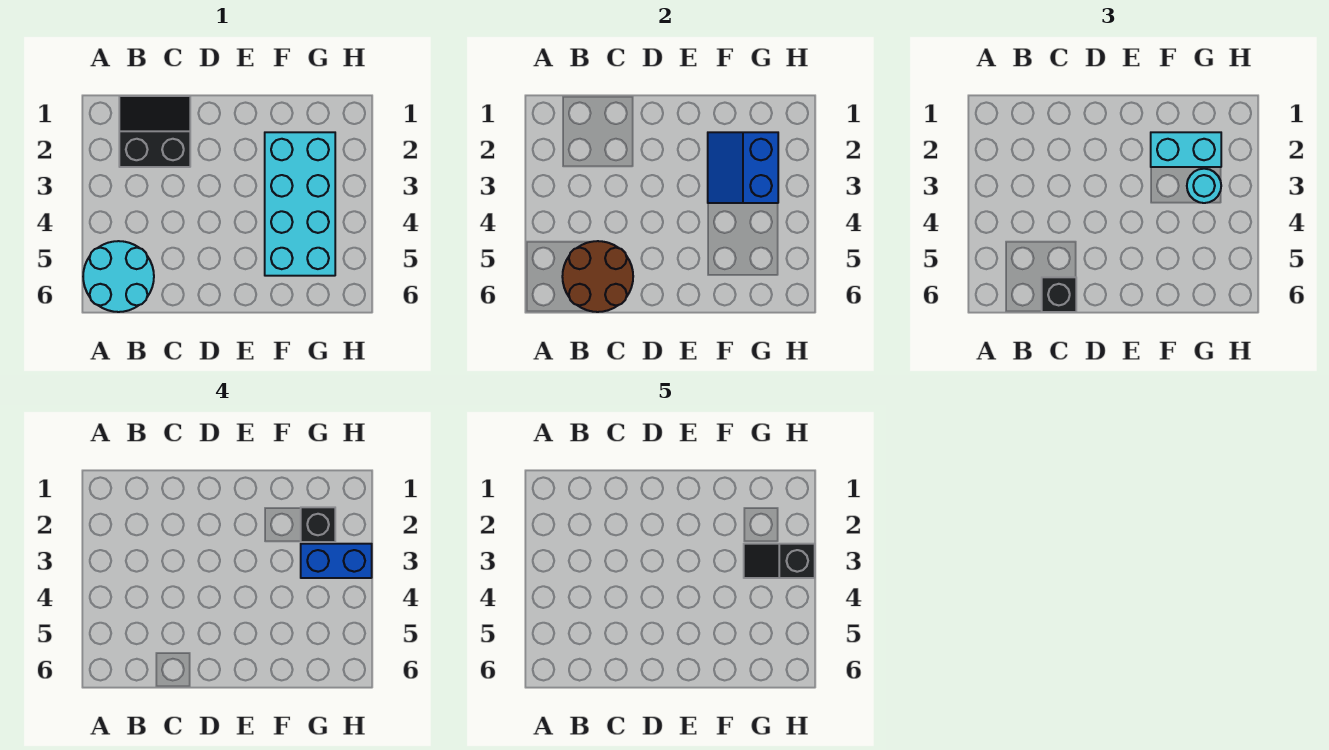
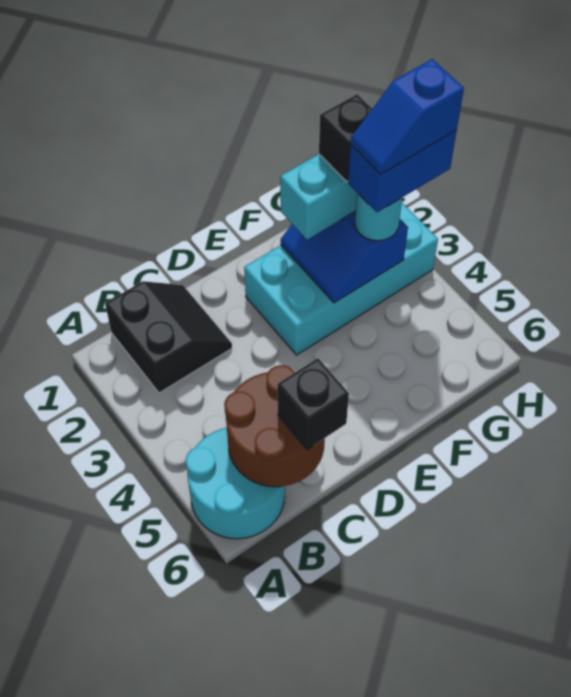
black 2x2 slope [119,96,190,167] -> black 2x2 slope turned to [105,281,232,393]
cyan 2x4 brick [265,132,335,276] -> cyan 2x4 brick turned to [244,203,438,355]
black 1x2 slope [744,544,815,578] -> blue 1x2 slope [351,59,464,174]

